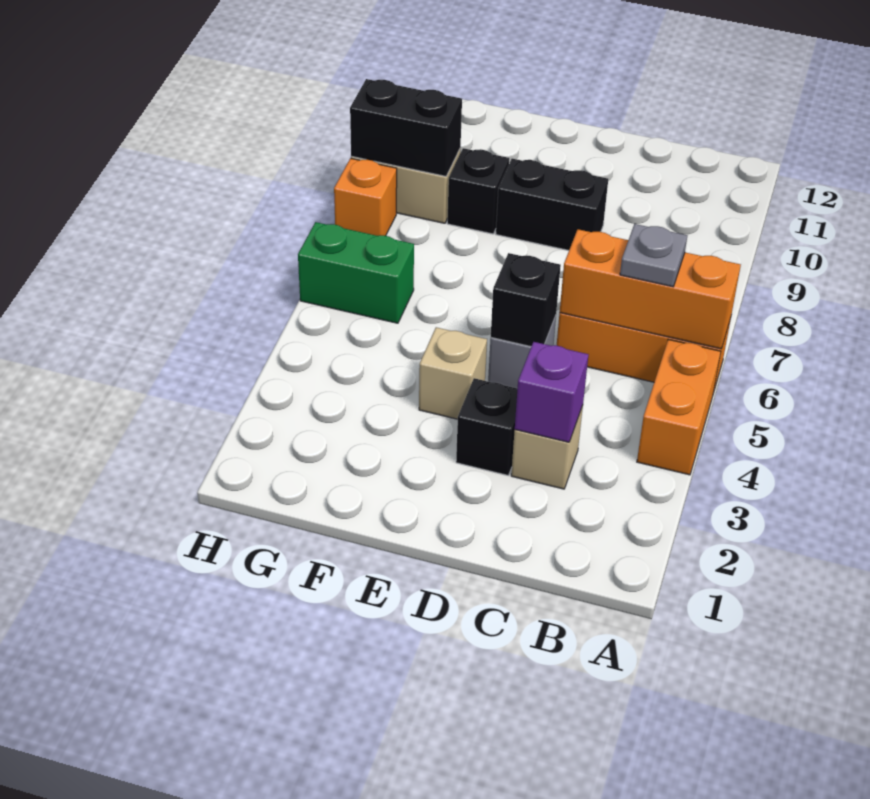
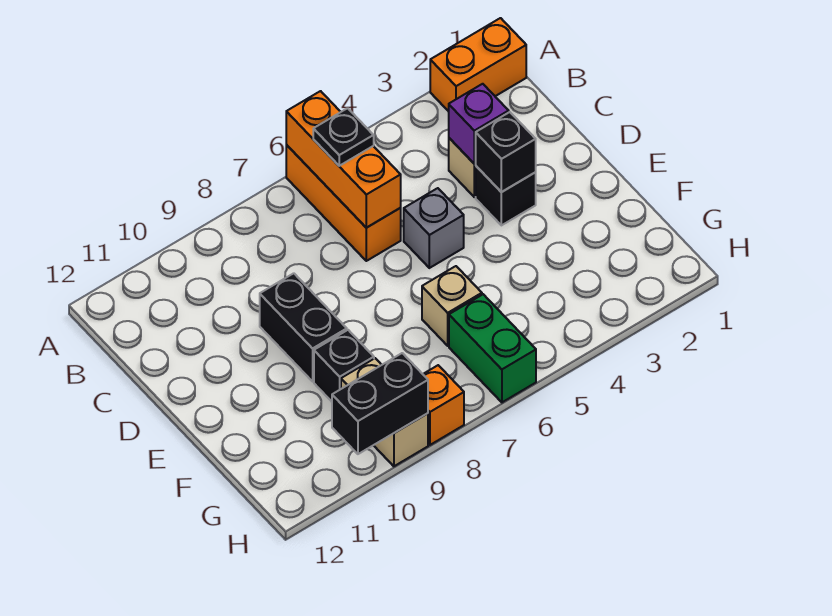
orange 1x2 brick [637,339,721,475] -> orange 1x2 brick moved to [430,18,526,111]
grey 1x1 plate [620,224,687,287] -> black 1x1 plate [313,108,374,166]
black 1x1 brick [491,253,561,347] -> black 1x1 brick moved to [475,112,536,192]
tan 1x1 brick [419,327,487,419] -> tan 1x1 brick moved to [422,266,482,346]
black 1x2 brick [350,79,462,176] -> black 1x2 brick turned to [332,353,428,454]

